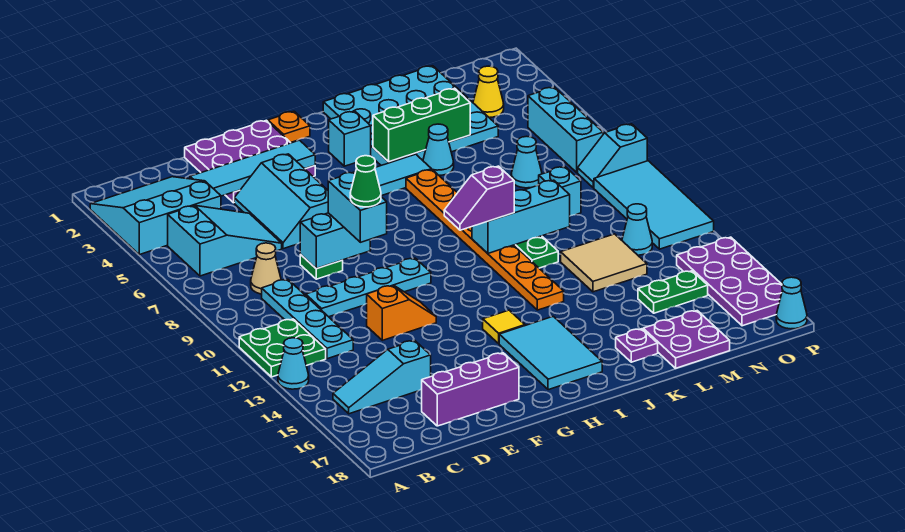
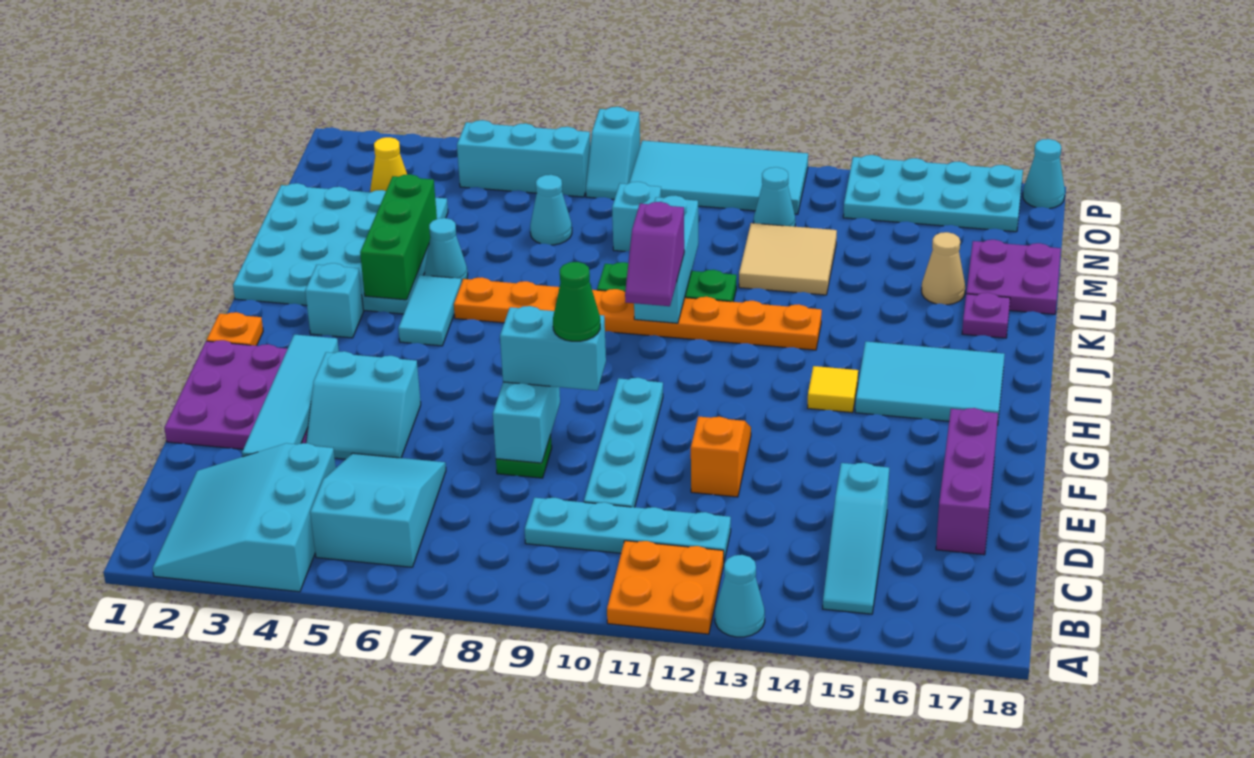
green 2x2 plate [239,319,326,377] -> orange 2x2 plate [607,541,724,634]
tan 1x1 cone [251,243,281,294] -> tan 1x1 cone moved to [922,232,965,305]
cyan 2x3 slope [234,154,328,249] -> cyan 2x2 slope [306,351,421,459]
green 1x2 plate [638,271,708,313] -> none
purple 2x4 plate [677,237,782,326] -> cyan 2x4 plate [843,155,1023,232]

